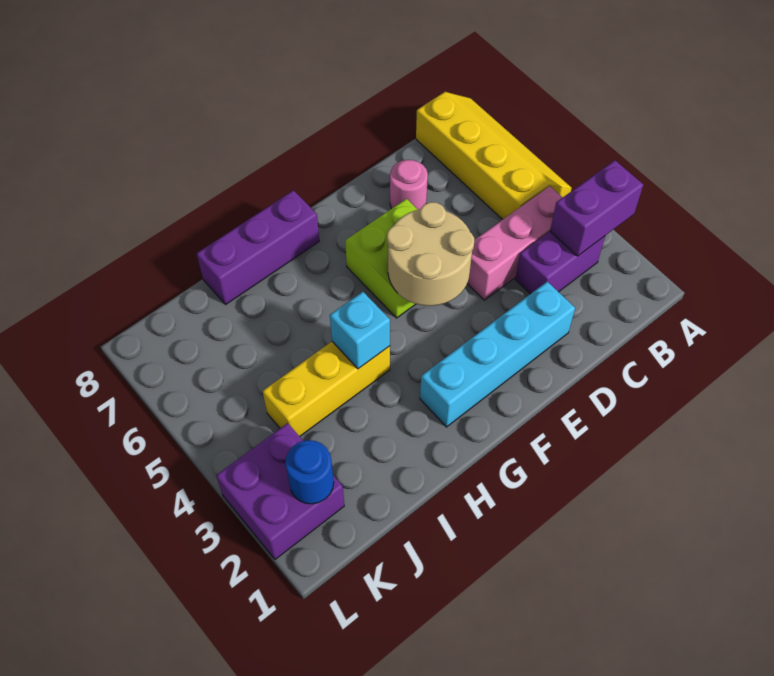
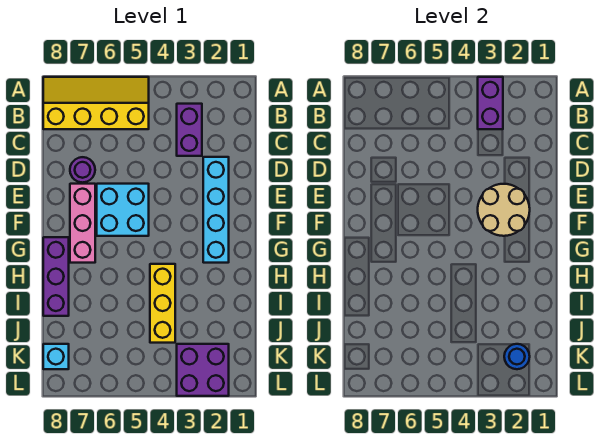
pink 1x3 brick [467,186,563,300] -> pink 1x3 brick moved to [70,184,95,263]
pink 1x1 round brick [390,160,428,210] -> purple 1x1 round brick [70,157,95,183]
tan 2x2 round brick [387,202,474,306] -> tan 2x2 round brick moved to [478,184,530,236]
lime 2x2 brick [345,199,418,318] -> cyan 2x2 brick [97,184,149,236]
cyan 1x1 brick [330,292,390,369] -> cyan 1x1 brick moved to [43,344,69,369]

